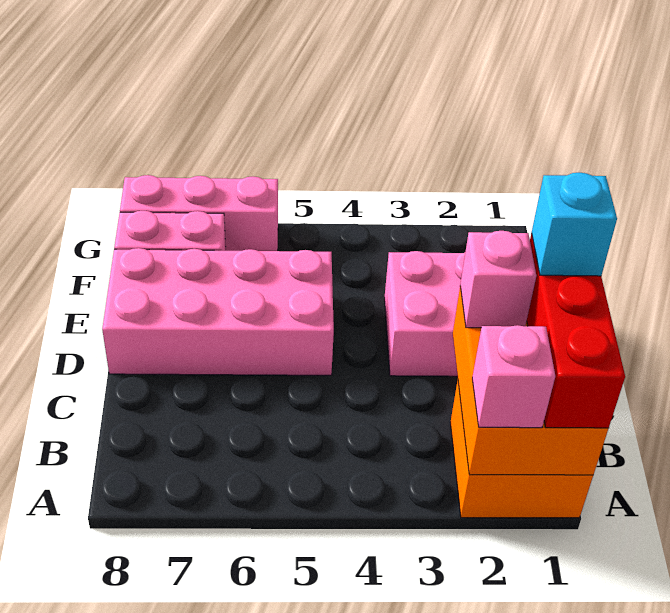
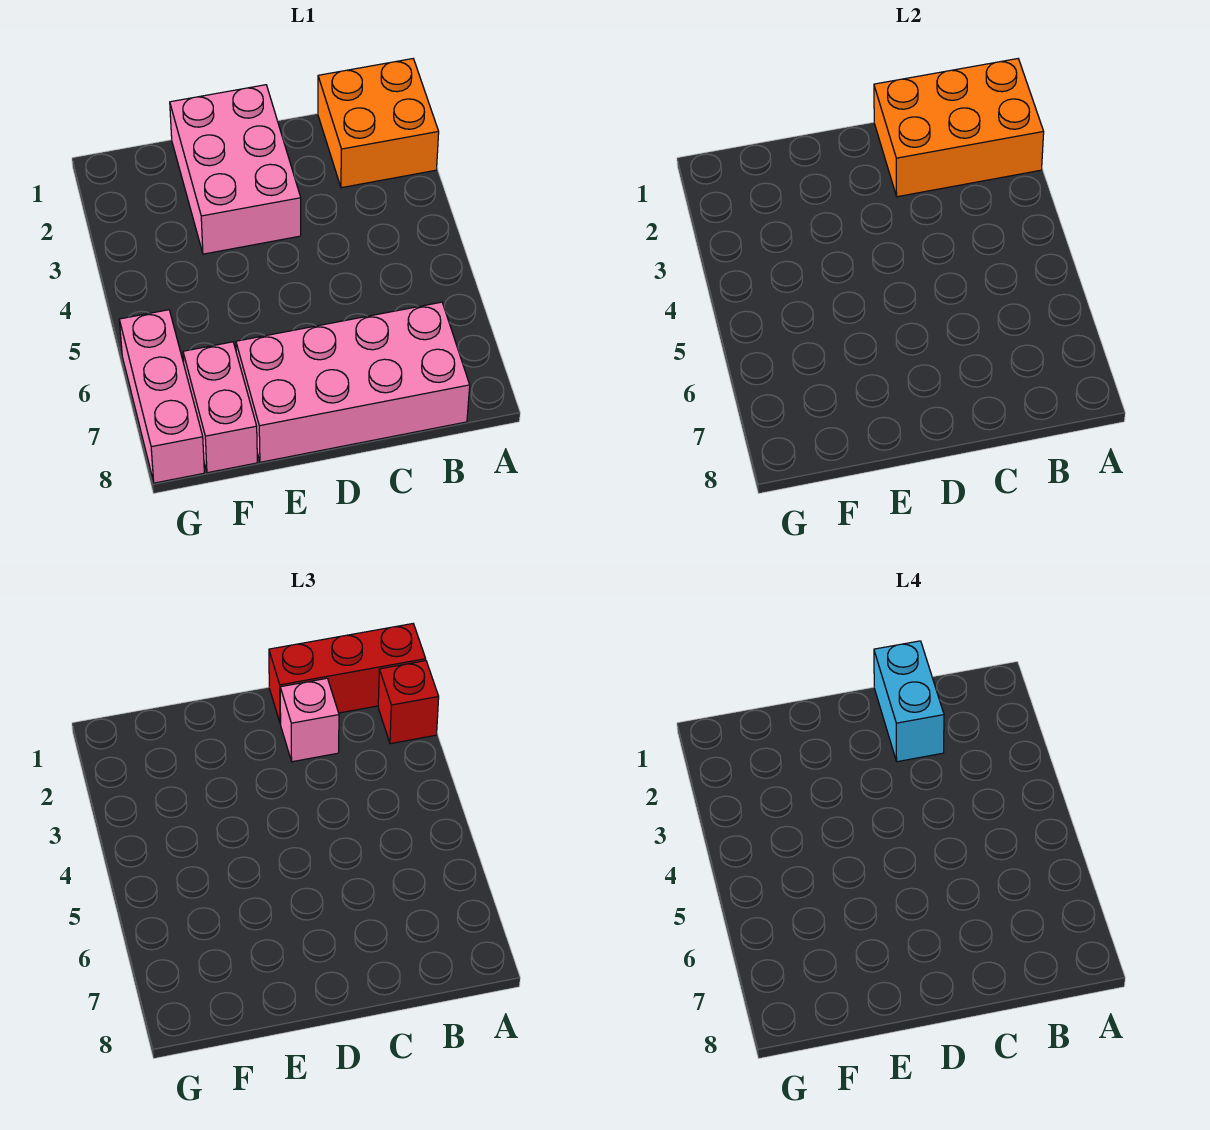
pink 1x1 brick [472,325,555,428] -> red 1x1 brick [378,661,439,744]
cyan 1x1 brick [531,173,617,276] -> cyan 1x2 brick [874,641,944,762]
pink 2x4 brick [102,248,334,375] -> pink 2x4 brick turned to [236,302,470,462]

